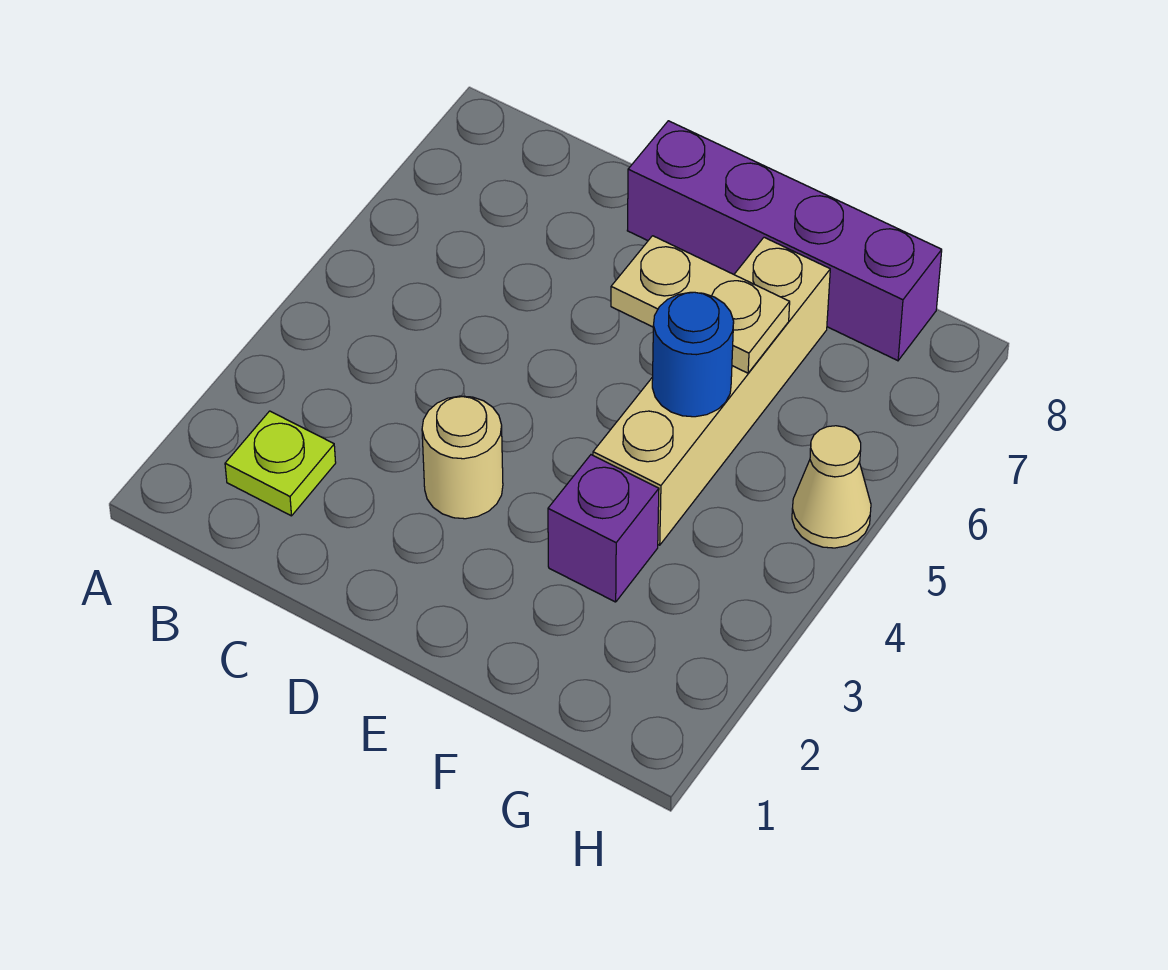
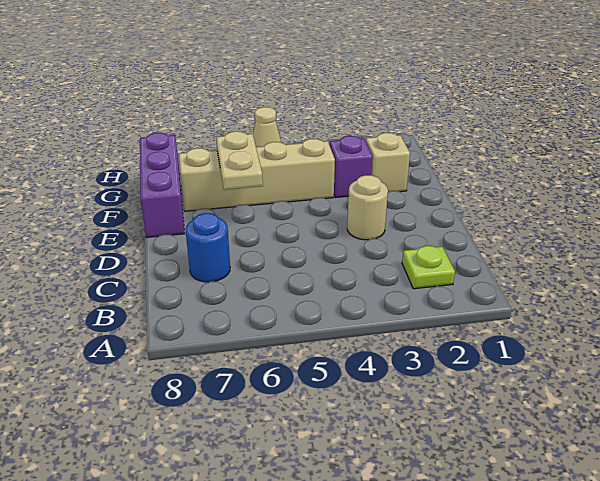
purple 1x4 brick [627,121,942,361] -> purple 1x3 brick [140,133,185,238]
none -> tan 1x1 brick [366,133,410,192]
blue 1x1 round brick [652,292,734,417] -> blue 1x1 round brick moved to [186,213,230,282]

